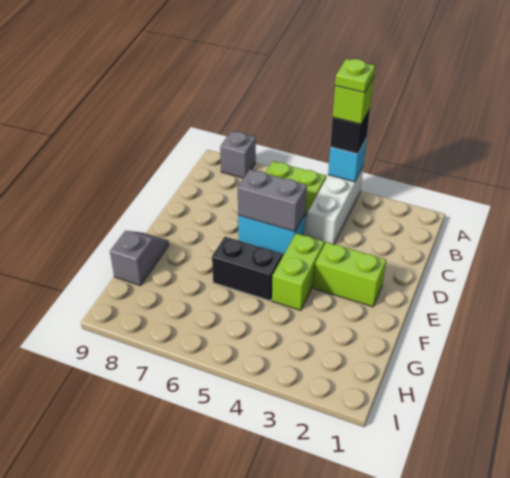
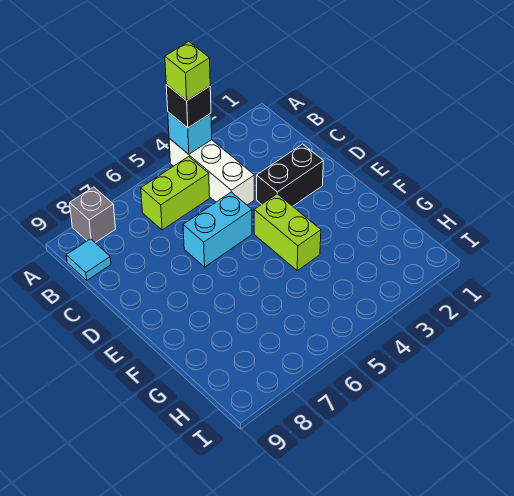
lime 1x1 plate [335,59,375,93] -> none
none -> cyan 1x1 tile [66,239,111,280]
grey 1x2 brick [238,169,307,232] -> none
lime 1x2 brick [314,242,386,307] -> none
black 1x2 brick [212,237,283,301] -> black 1x2 brick moved to [257,144,323,206]
grey 1x2 slope [110,231,169,286] -> none

